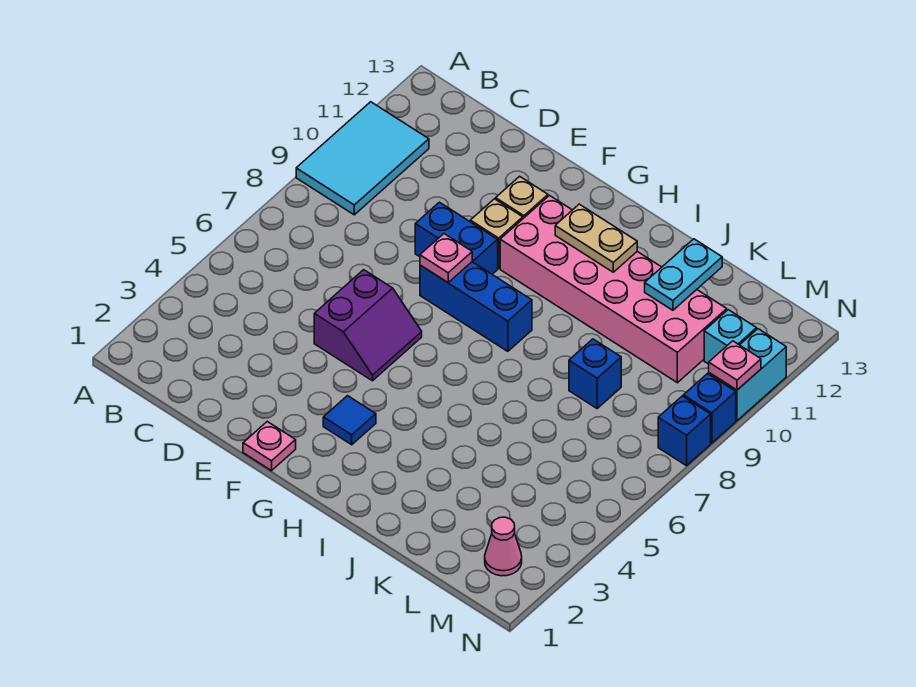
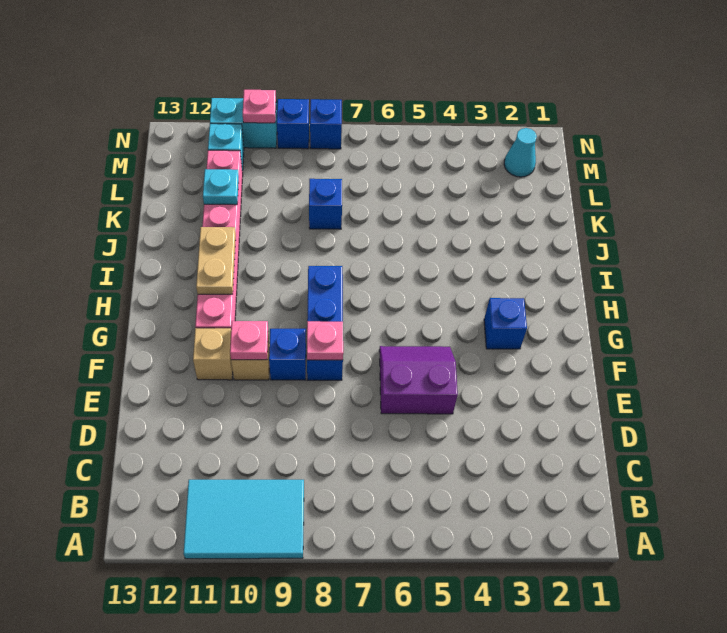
blue 1x2 brick [415,202,498,274] -> blue 1x1 brick [269,329,306,380]
pink 1x1 plate [243,422,296,471] -> pink 1x1 plate moved to [230,321,268,360]
blue 1x1 tile [323,396,376,445] -> blue 1x1 brick [484,298,527,349]
pink 2x6 brick [500,196,727,383] -> pink 1x6 brick [195,150,243,328]
cyan 1x2 plate [645,239,722,310] -> cyan 1x1 plate [203,169,239,205]
pink 1x1 cone [485,517,522,576] -> cyan 1x1 cone [504,128,537,177]

